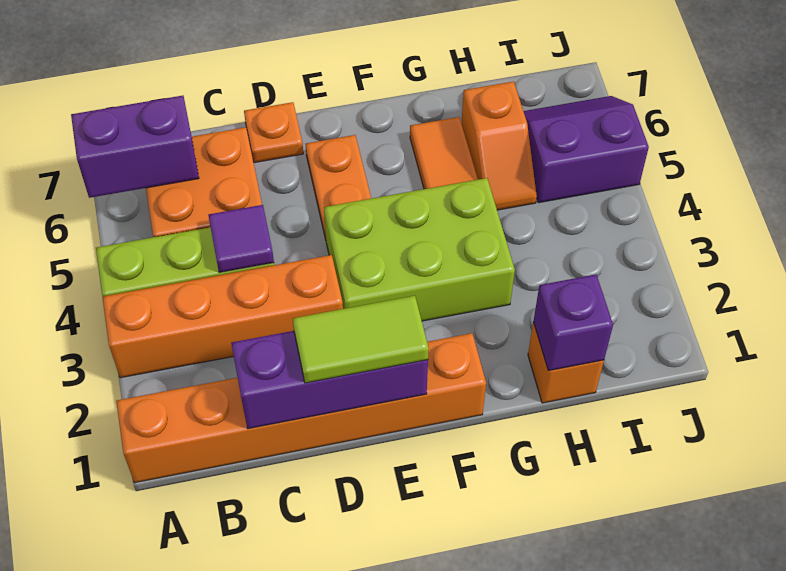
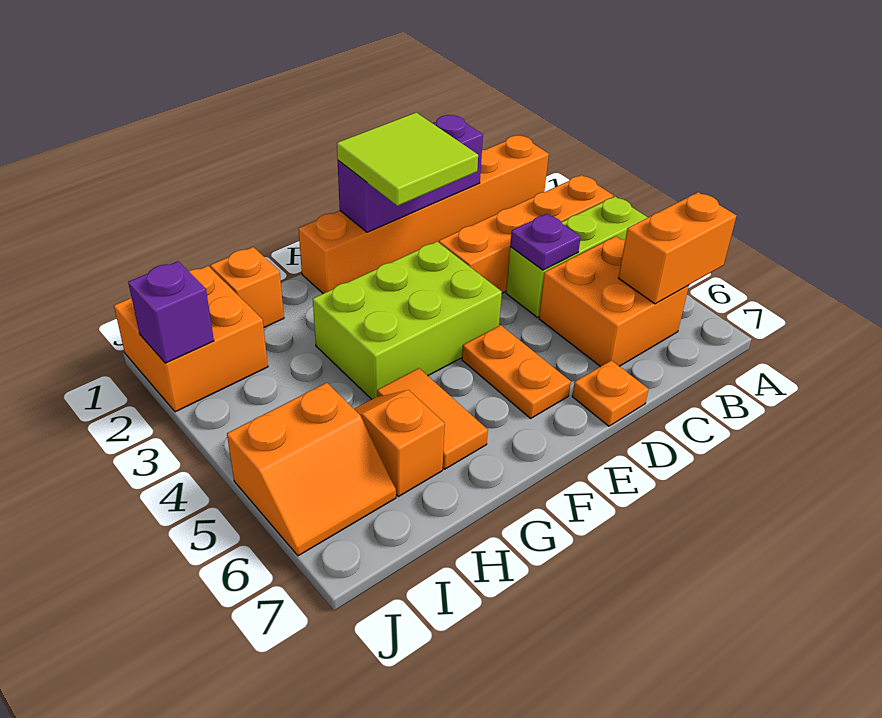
purple 1x2 brick [71,96,199,198] -> orange 1x2 brick [619,192,736,304]
purple 1x1 tile [208,205,274,272] -> purple 1x1 plate [510,214,581,270]
lime 1x2 tile [293,296,429,383] -> lime 2x2 tile [337,113,478,206]
purple 1x1 brick [533,275,613,371] -> purple 1x1 brick moved to [128,261,214,363]
none -> orange 2x2 brick [114,266,268,412]
purple 2x2 slope [524,96,649,203] -> orange 2x2 slope [227,383,396,556]

